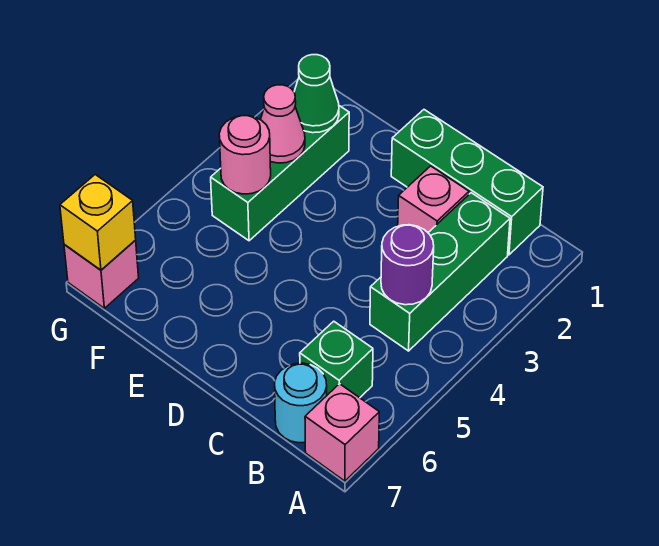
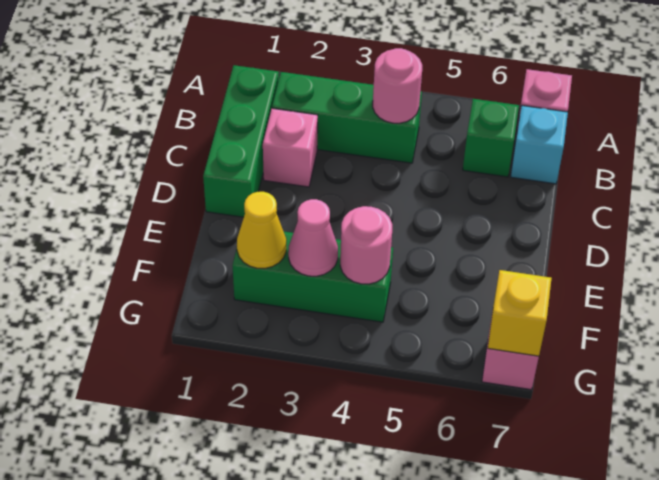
purple 1x1 round brick [381,225,434,305] -> pink 1x1 round brick [373,48,422,123]
cyan 1x1 round brick [275,363,327,443] -> cyan 1x1 brick [511,105,568,184]
green 1x1 cone [294,55,339,133] -> yellow 1x1 cone [237,192,286,269]

